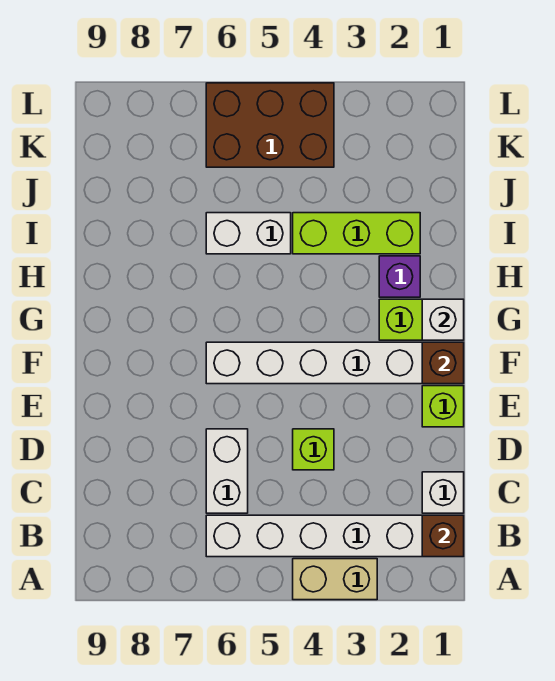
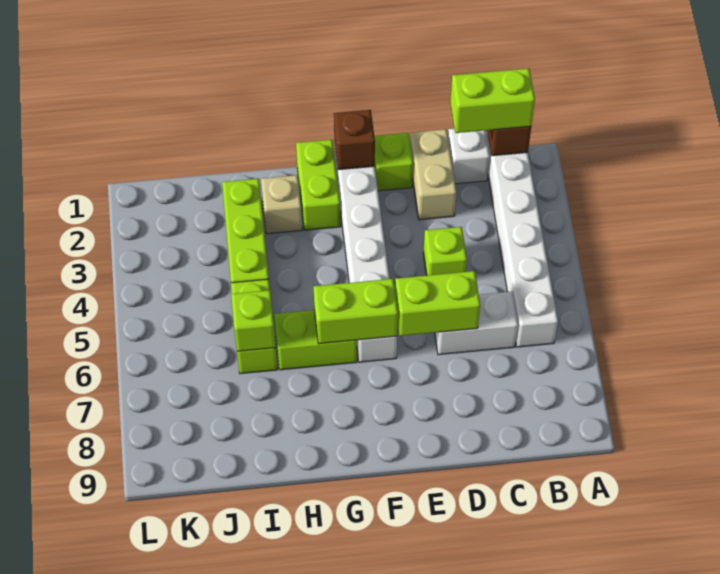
tan 1x2 brick [293,559,377,600] -> tan 1x2 brick moved to [410,129,456,220]
none -> lime 1x2 brick [450,68,535,133]
none -> lime 1x2 brick [395,271,480,336]
none -> lime 1x2 brick [314,279,398,344]
white 1x1 brick [422,299,464,340] -> none
none -> lime 1x2 brick [274,310,357,370]
purple 1x1 brick [379,256,420,297] -> tan 1x1 brick [261,175,302,234]
white 1x2 brick [206,213,291,254] -> lime 1x2 brick [231,279,277,374]
none -> lime 1x1 brick [231,290,276,351]
brown 2x3 brick [206,83,334,167] -> none

